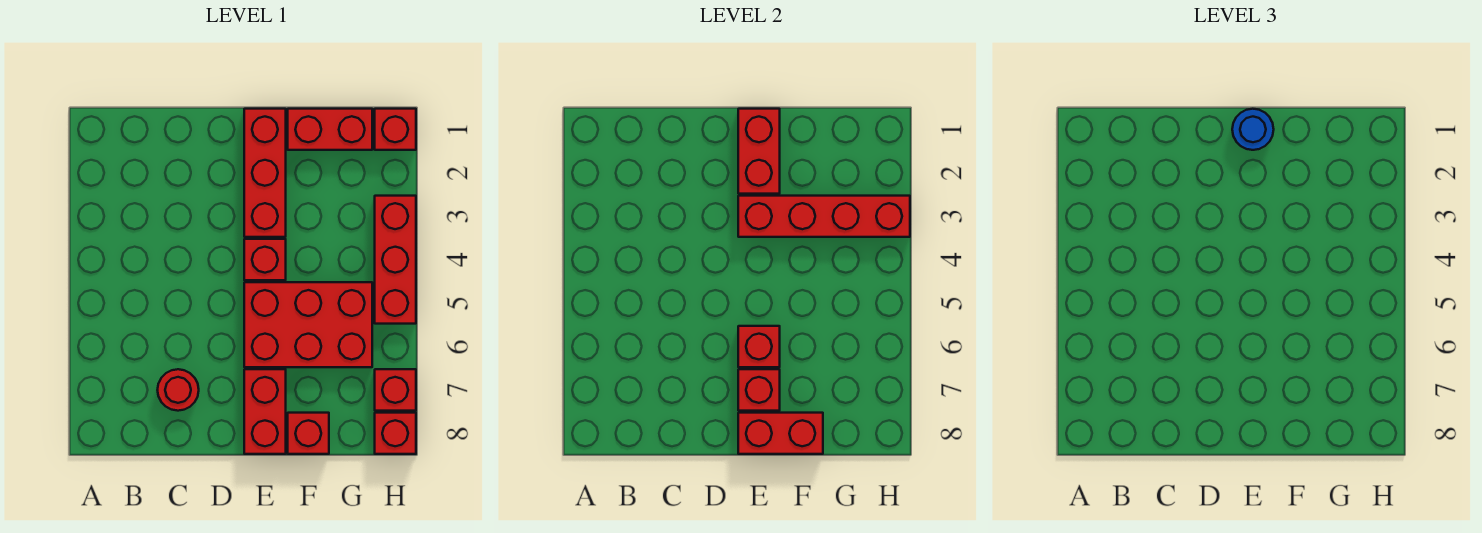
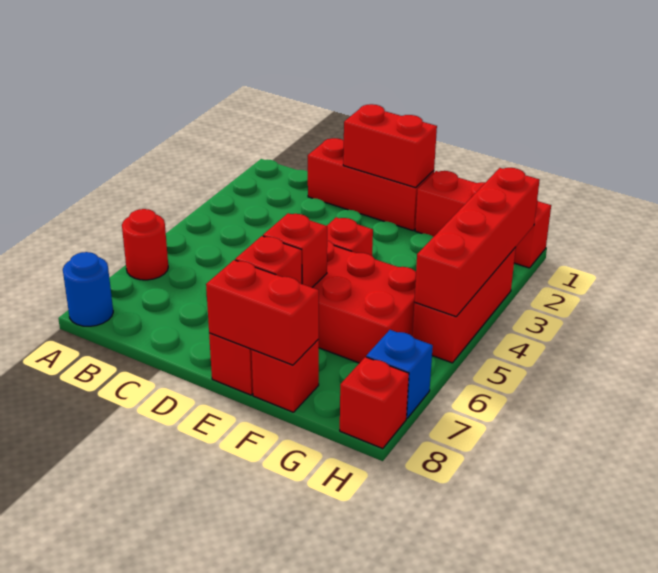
red 1x1 round brick [158,369,199,411] -> red 1x1 round brick moved to [122,209,168,280]
red 1x3 brick [244,109,286,237] -> red 1x3 brick turned to [308,138,434,230]
red 1x2 brick [738,109,780,194] -> red 1x2 brick turned to [343,104,437,188]
blue 1x1 round brick [1232,109,1274,150] -> blue 1x1 round brick moved to [63,252,113,326]
red 1x4 brick [738,196,910,237] -> red 1x4 brick turned to [414,168,540,317]
red 1x1 brick [375,369,416,411] -> blue 1x1 brick [366,330,433,418]

